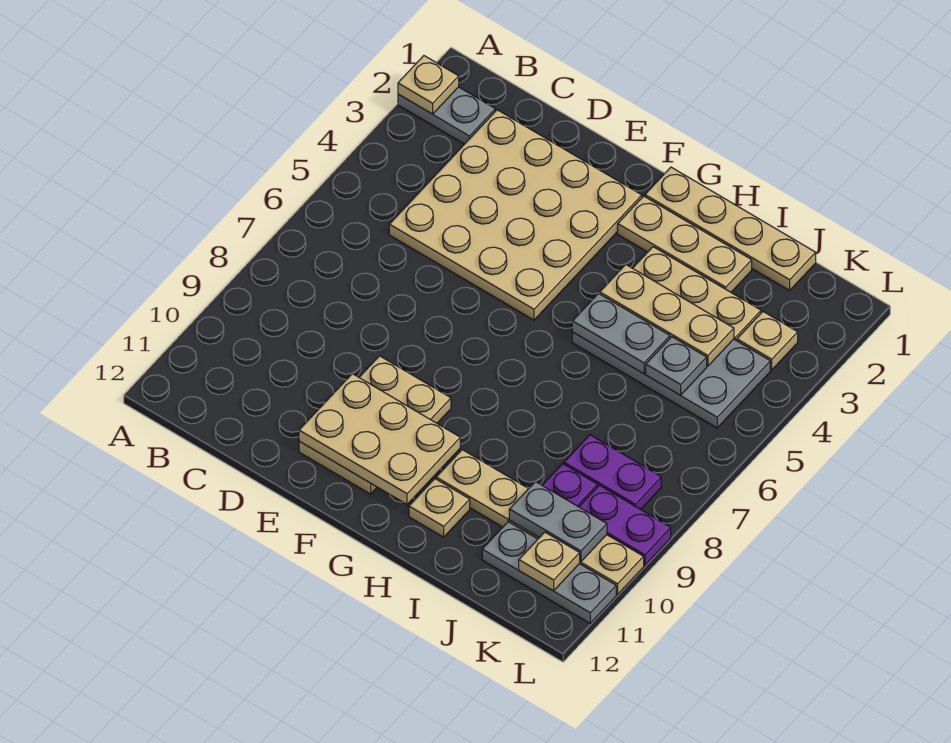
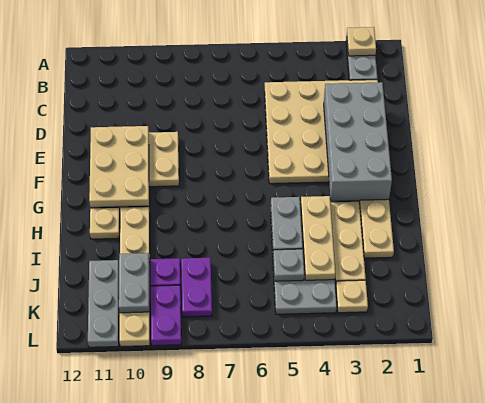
none -> grey 2x4 brick [324,82,392,201]
tan 1x4 plate [645,167,816,290] -> none
tan 1x1 plate [519,532,580,591] -> none

